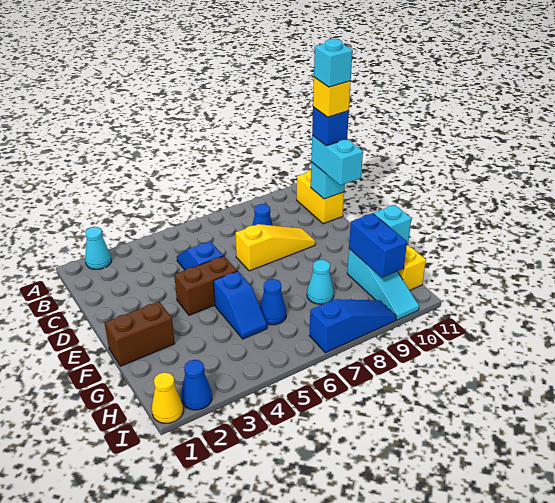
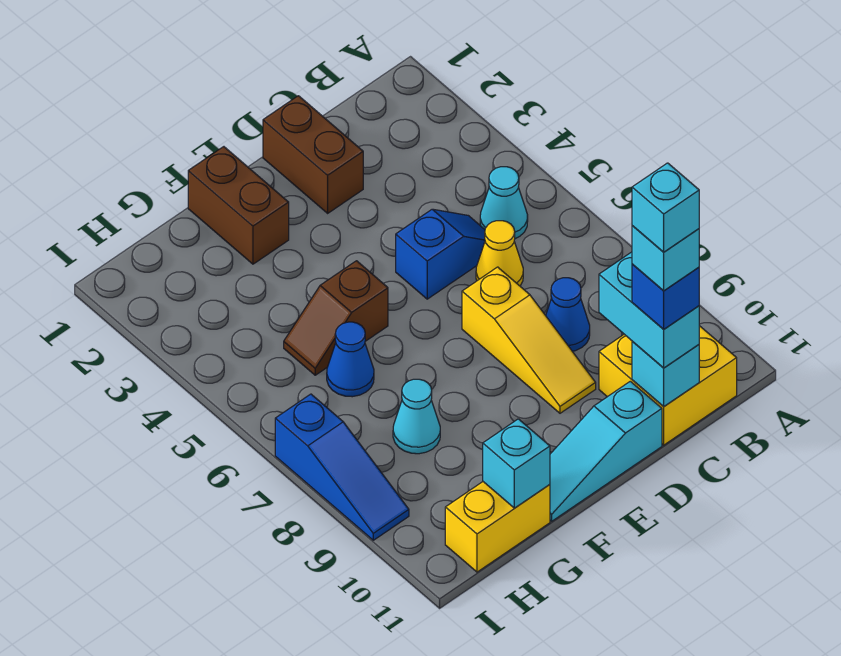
cyan 1x1 cone [85,227,111,269] -> cyan 1x1 cone moved to [480,167,528,239]
yellow 1x2 brick [297,170,344,224] -> yellow 2x2 brick [599,326,737,445]
cyan 1x2 brick [311,135,363,185] -> cyan 1x2 brick turned to [599,252,699,368]
yellow 1x1 brick [313,77,351,117] -> cyan 1x1 brick [632,226,699,291]
brown 1x2 brick [174,256,237,315] -> brown 1x2 brick moved to [263,96,363,213]
blue 1x2 slope [214,271,267,339] -> brown 1x2 slope [284,261,388,375]
cyan 1x3 slope [347,249,419,320] -> cyan 1x3 slope moved to [550,381,662,521]
blue 1x2 brick [349,213,407,278] -> none
yellow 1x1 cone [152,372,183,423] -> yellow 1x1 cone moved to [476,221,523,286]
blue 1x1 cone [181,360,212,410] -> none

